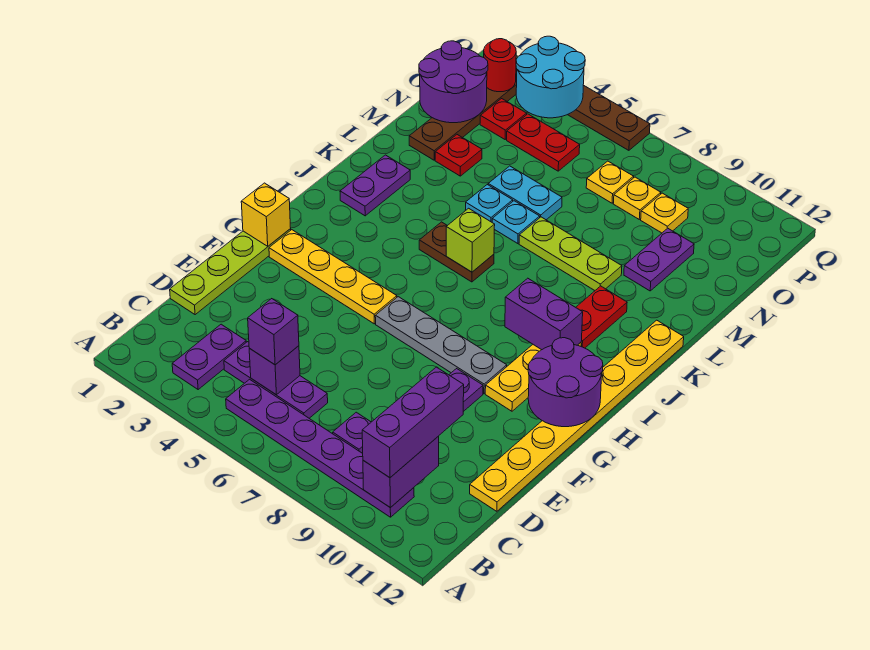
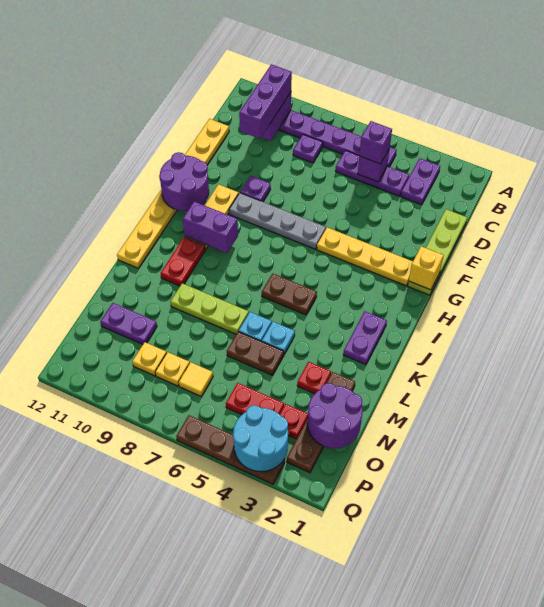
lime 1x1 brick [446,208,495,272] -> none
cyan 1x2 plate [488,166,562,220] -> brown 1x2 plate [227,332,284,375]
purple 1x2 plate [624,228,694,291] -> purple 1x2 plate turned to [100,303,157,344]
yellow 1x1 plate [586,161,634,203] -> yellow 1x1 tile [179,362,213,396]
red 1x1 round brick [484,39,516,92] -> none

